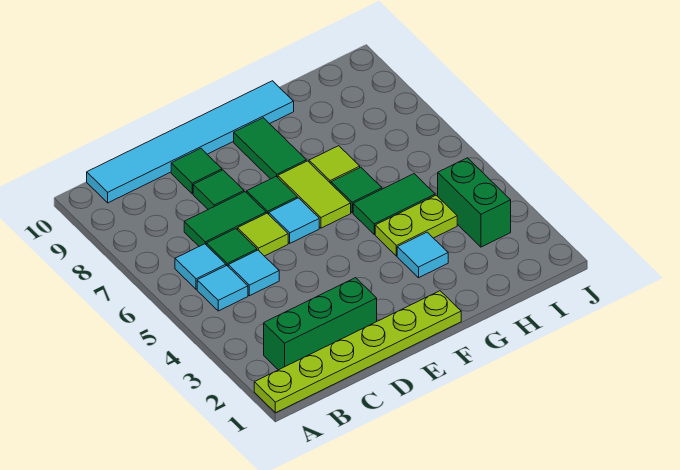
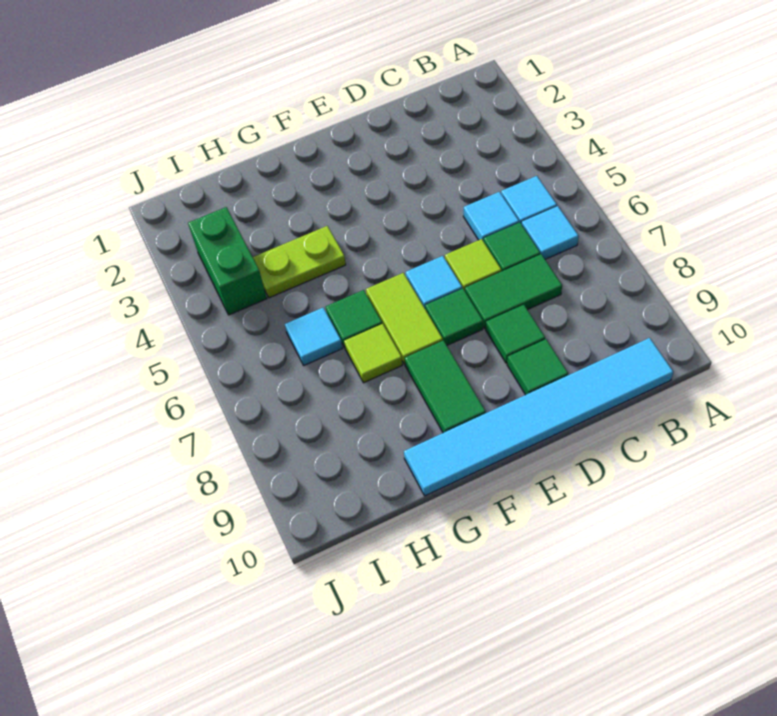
lime 1x6 plate [254,291,461,413] -> none
green 1x3 brick [264,278,377,370] -> none
cyan 1x1 tile [397,232,448,278] -> cyan 1x1 tile moved to [285,308,342,365]
green 1x2 tile [353,174,435,234] -> none

